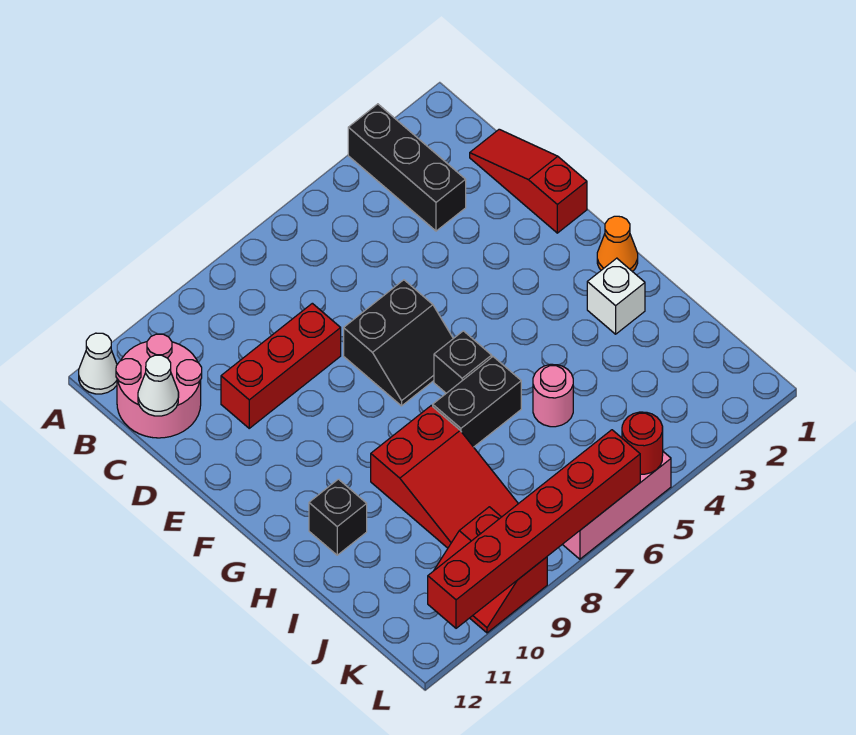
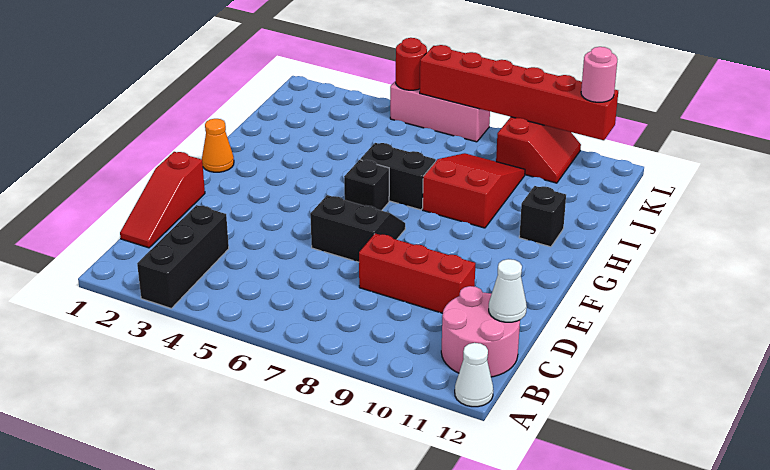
white 1x1 brick [587,258,645,334] -> none
pink 1x1 round brick [533,364,573,427] -> pink 1x1 round brick moved to [581,47,617,102]

